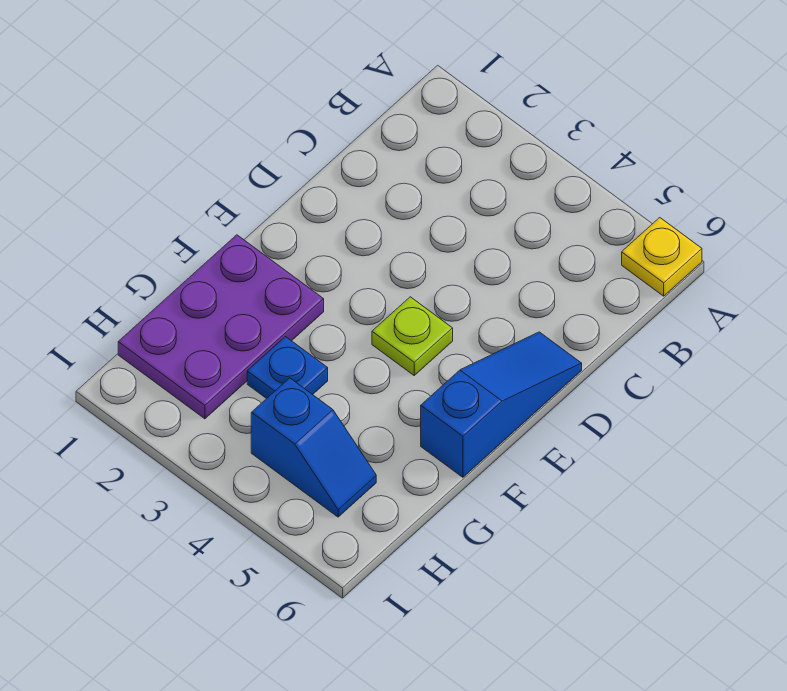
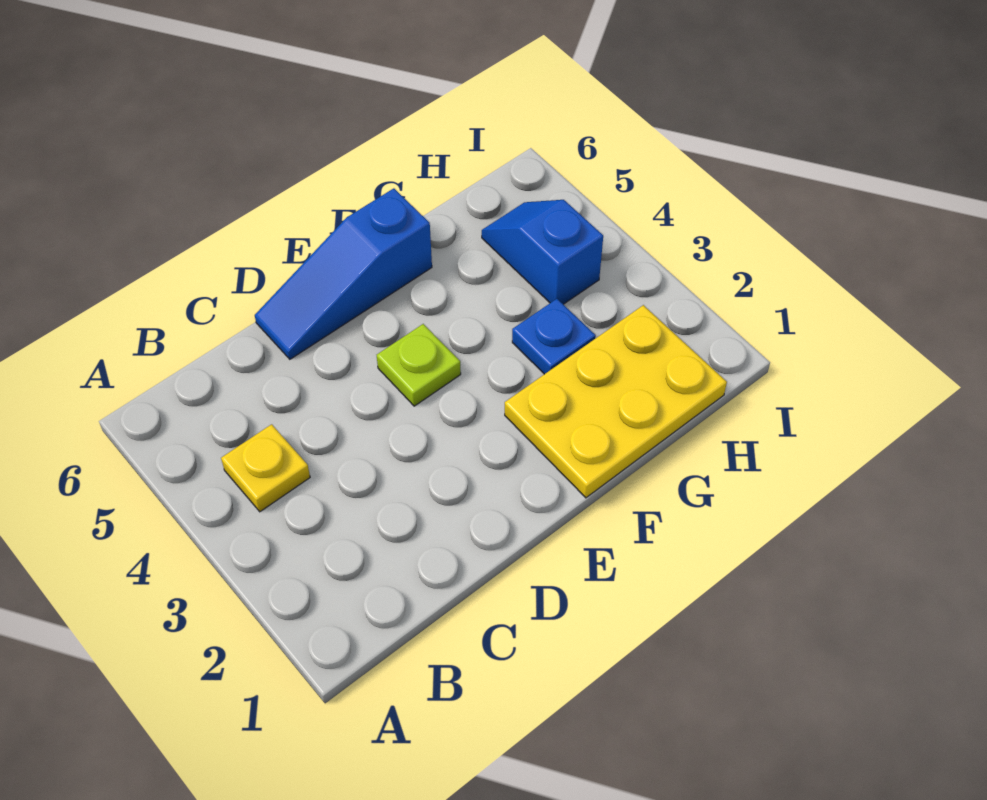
yellow 1x1 plate [622,218,702,296] -> yellow 1x1 plate moved to [221,424,310,512]
purple 2x3 plate [118,235,324,419] -> yellow 2x3 plate [505,305,727,498]

